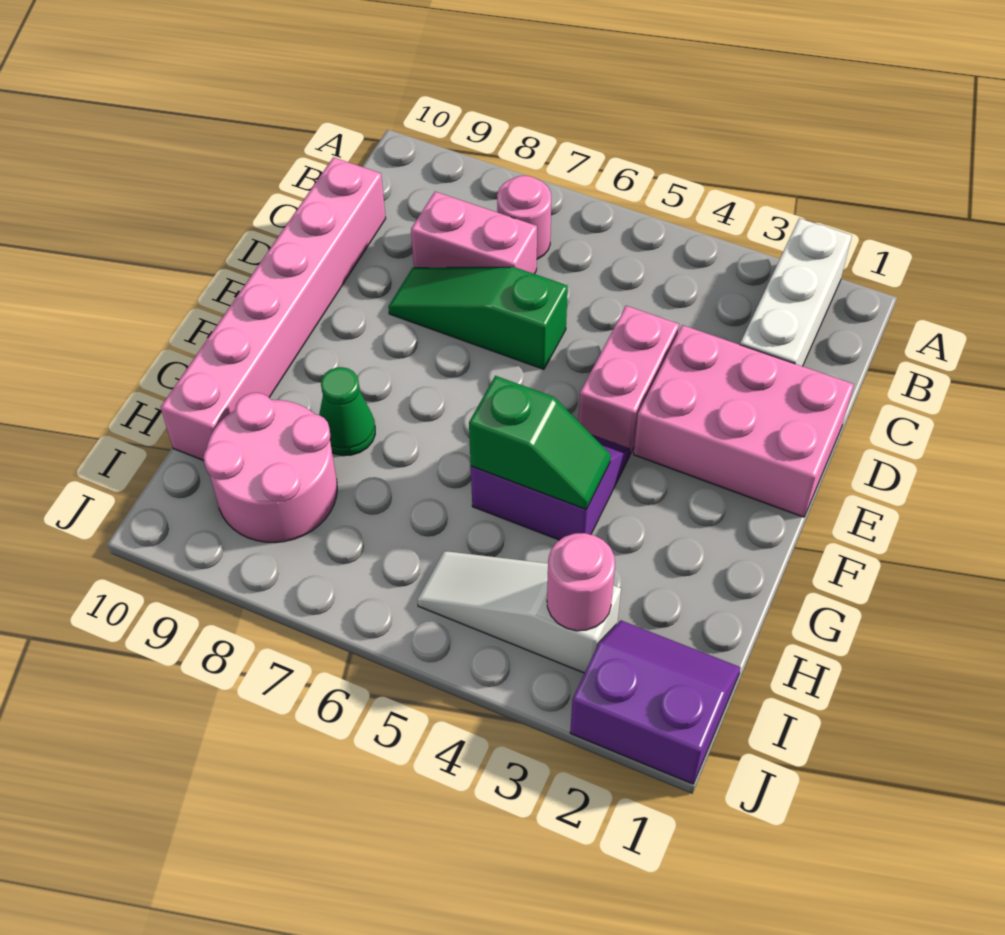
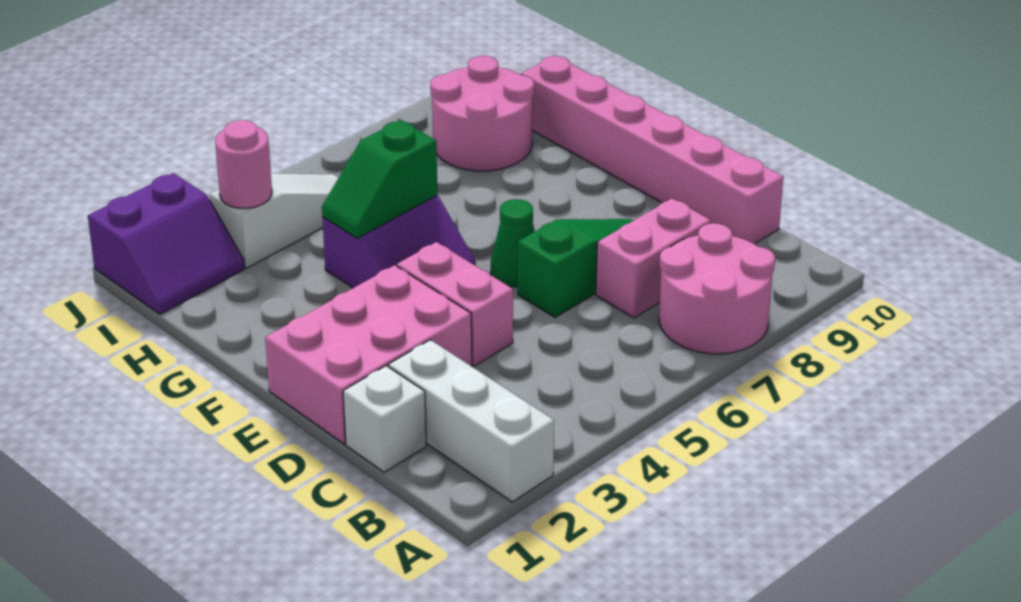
pink 1x1 round brick [497,175,551,259] -> pink 2x2 round brick [659,223,775,354]
none -> white 1x1 brick [343,366,426,472]
green 1x1 cone [319,367,375,456] -> green 1x1 cone moved to [491,199,535,287]

